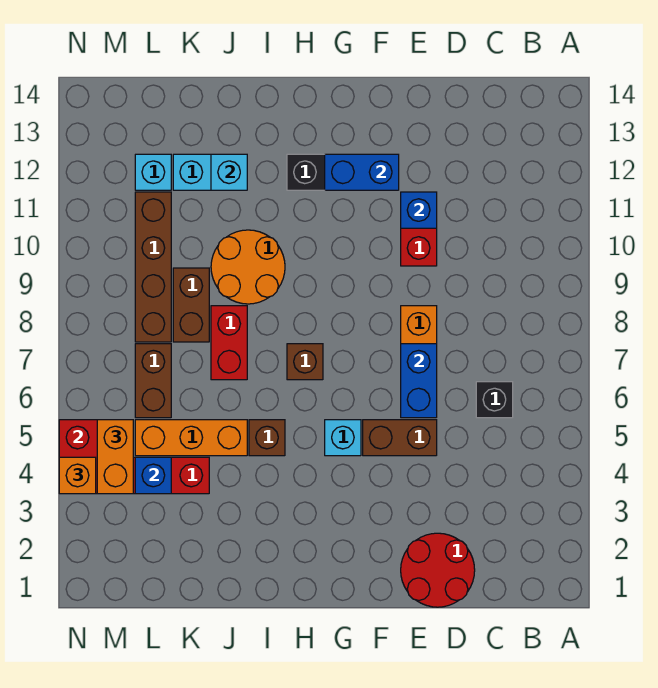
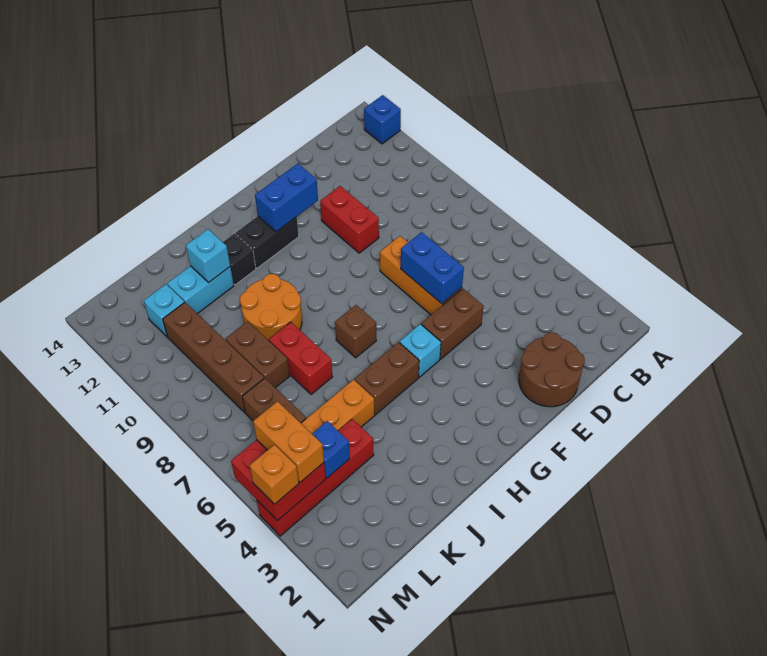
black 1x1 brick [476,382,513,418] -> black 1x1 brick moved to [223,233,256,285]
red 2x2 round brick [401,533,475,607] -> brown 2x2 round brick [519,332,585,407]
blue 1x1 brick [401,192,437,228] -> blue 1x1 brick moved to [364,95,401,144]
brown 1x1 brick [249,420,285,456] -> brown 1x2 brick [355,342,419,415]

